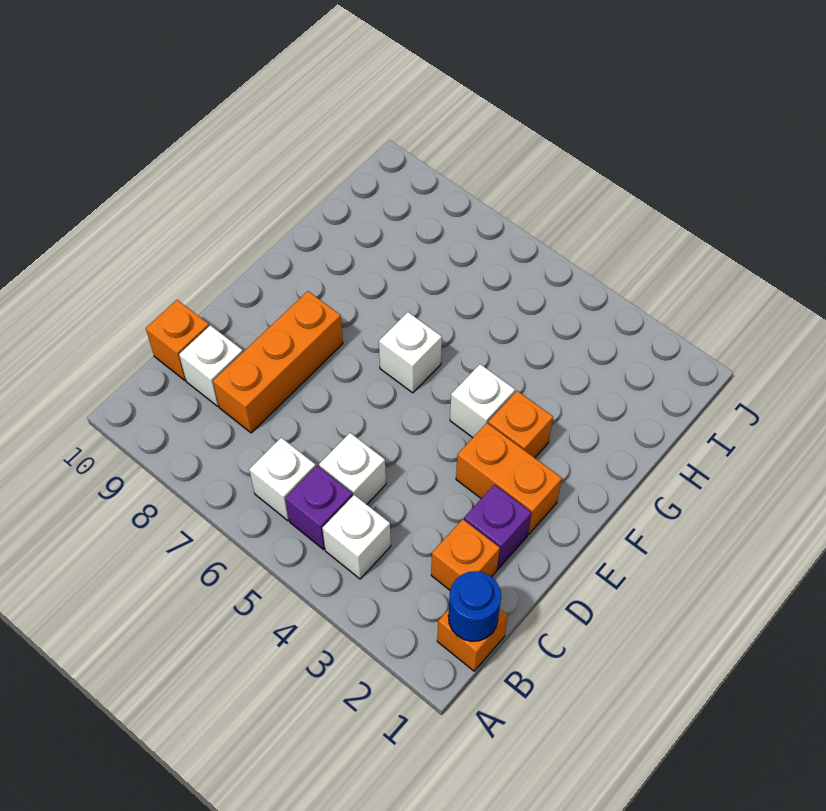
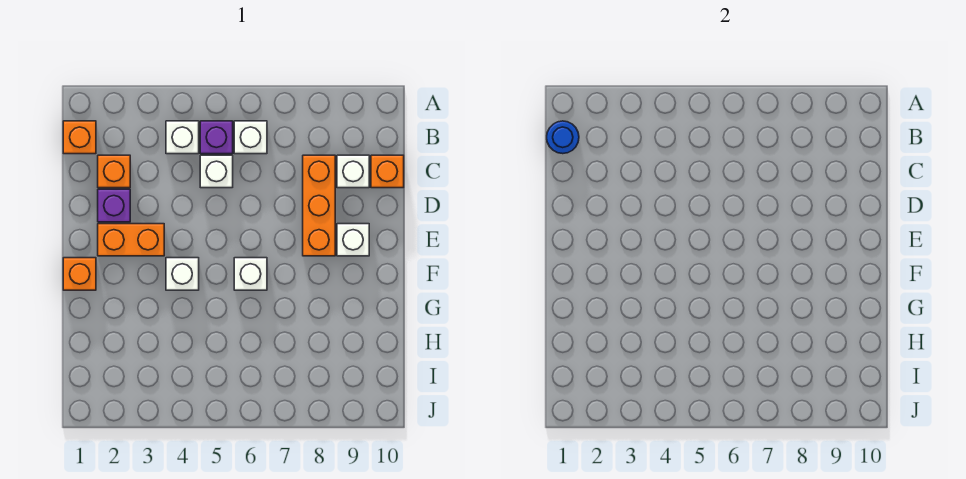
none -> white 1x1 brick [337,224,369,256]
orange 1x1 brick [488,391,553,458] -> orange 1x1 brick moved to [63,258,96,290]

